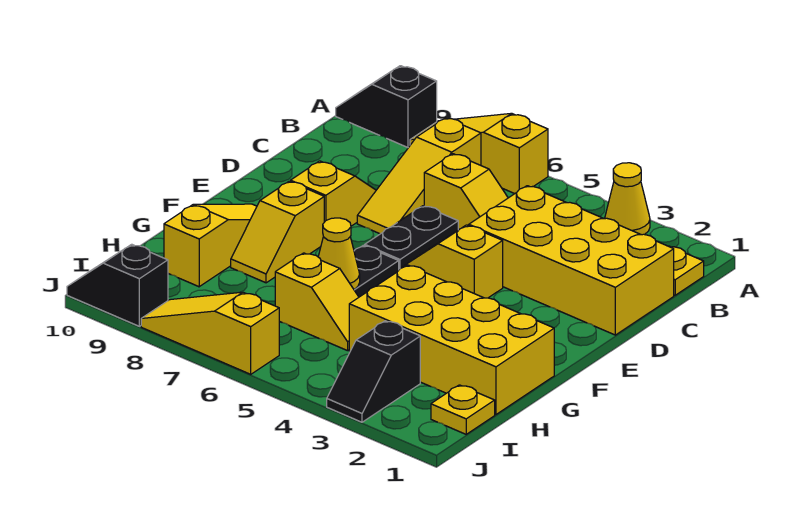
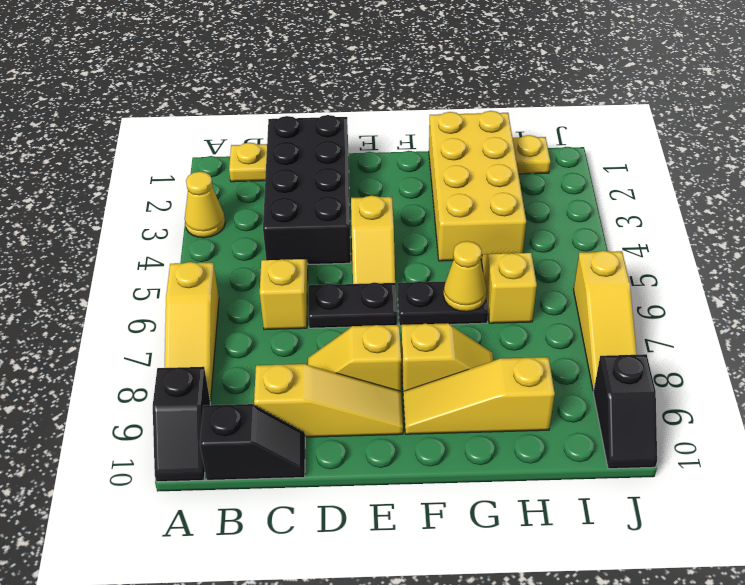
yellow 1x3 slope [357,118,481,234] -> yellow 1x3 slope moved to [254,364,403,437]
yellow 2x4 brick [469,186,674,335] -> black 2x4 brick [263,115,351,264]
black 1x2 slope [327,321,420,422] -> black 1x2 slope moved to [200,404,305,480]

